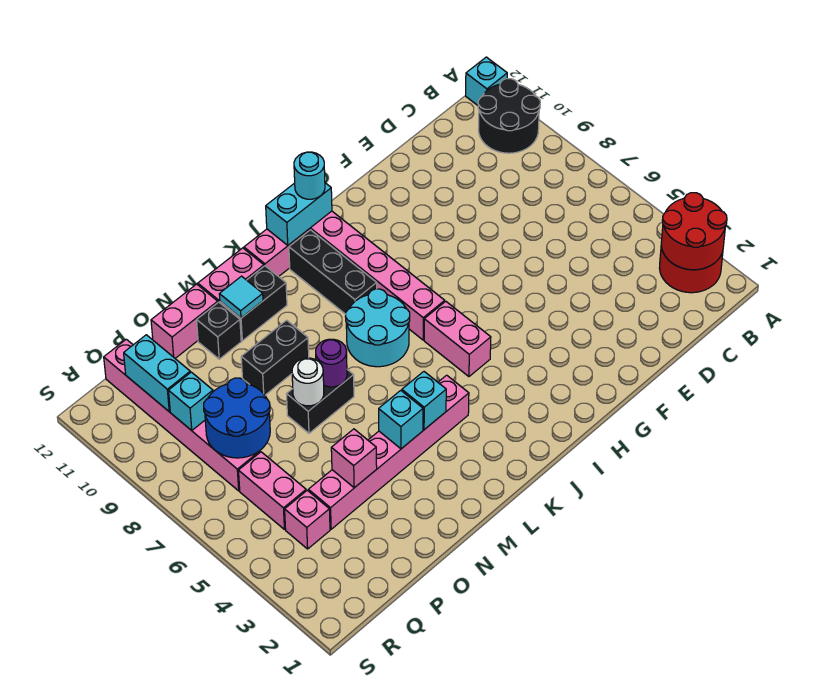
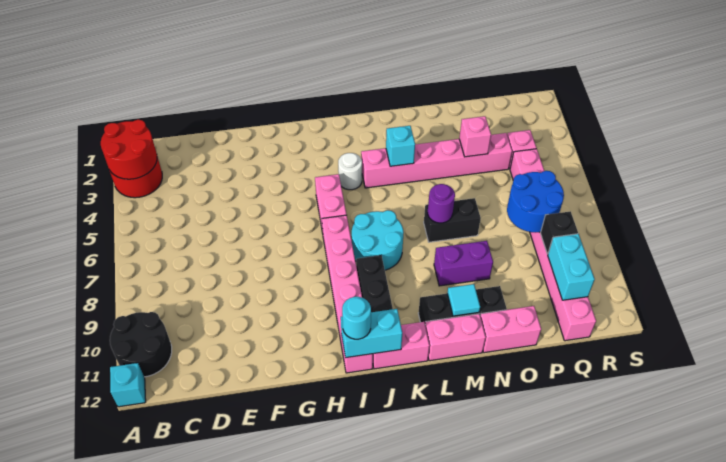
cyan 1x1 brick [379,390,423,449] -> none
black 1x2 brick [241,320,309,395] -> purple 1x2 brick [434,241,493,286]
white 1x1 round brick [292,358,324,406] -> white 1x1 round brick moved to [338,153,362,190]
cyan 1x1 brick [169,372,213,430] -> black 1x1 brick [540,211,578,254]

